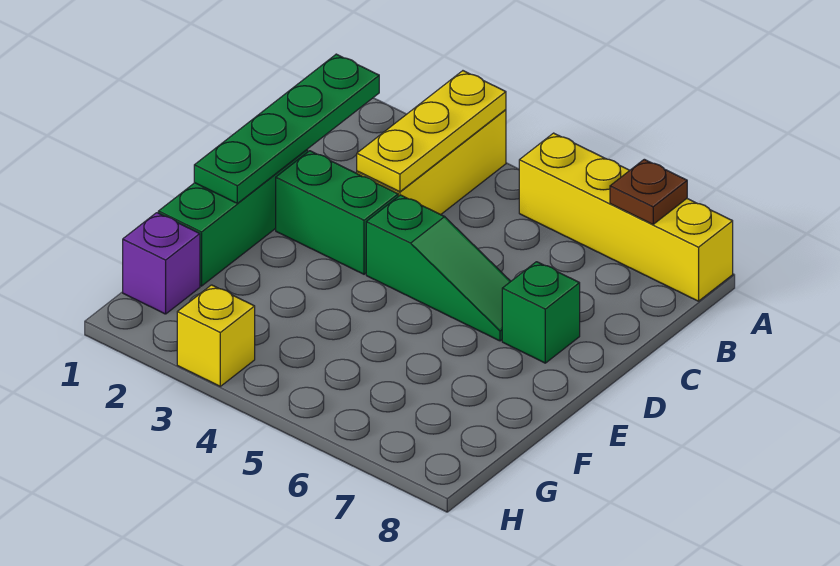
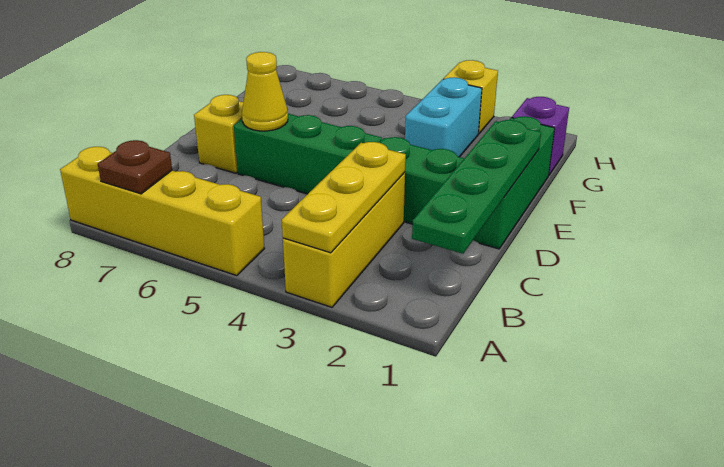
green 1x3 slope [366,195,511,341] -> green 1x3 brick [234,114,382,194]
none -> yellow 1x1 cone [242,52,288,131]
green 1x1 brick [502,262,580,363] -> yellow 1x1 brick [194,95,243,173]
none -> cyan 1x2 brick [405,77,482,157]

